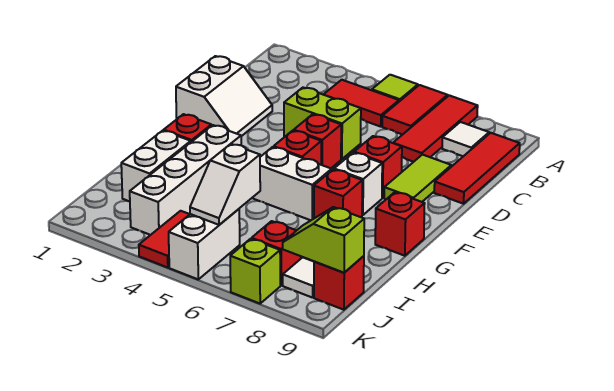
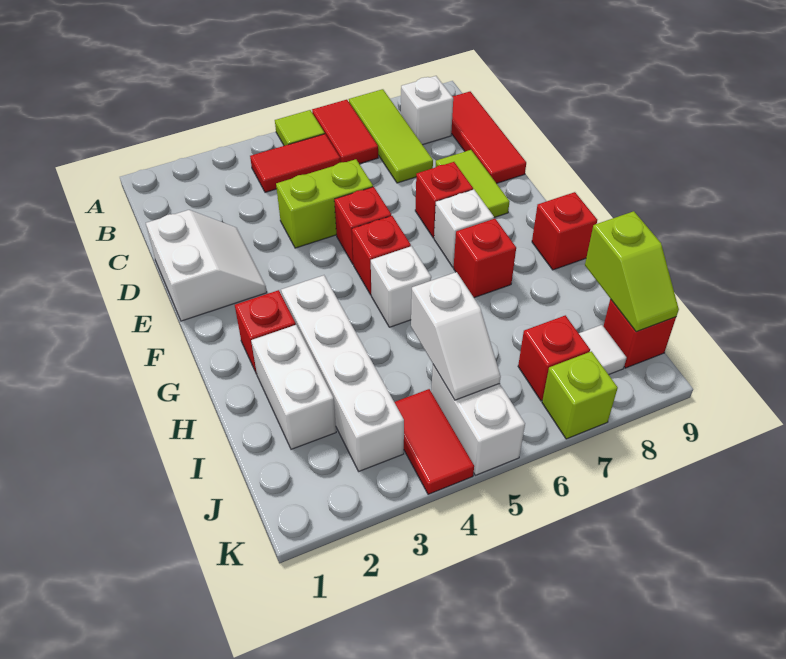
red 1x3 tile [393,95,478,162] -> lime 1x3 tile [349,89,433,183]
white 1x1 tile [442,122,489,156] -> white 1x1 brick [401,76,453,145]
white 1x2 brick [253,147,332,220] -> white 1x1 brick [371,246,431,327]
lime 1x2 slope [283,207,364,273] -> lime 1x2 slope turned to [585,211,679,332]

